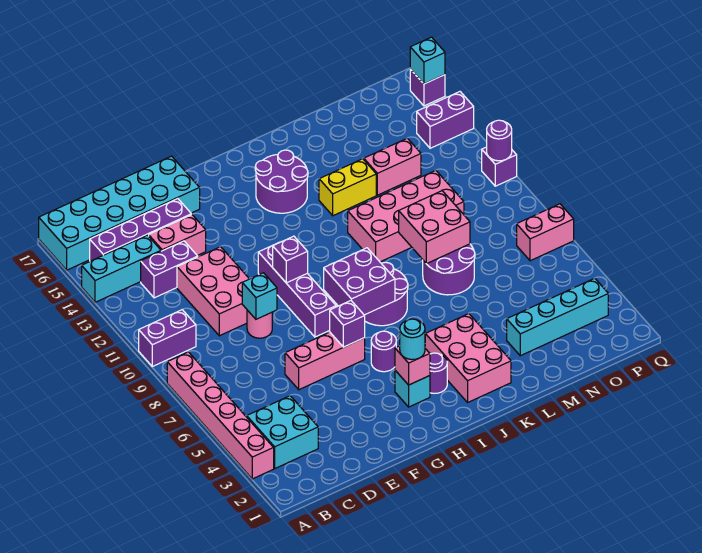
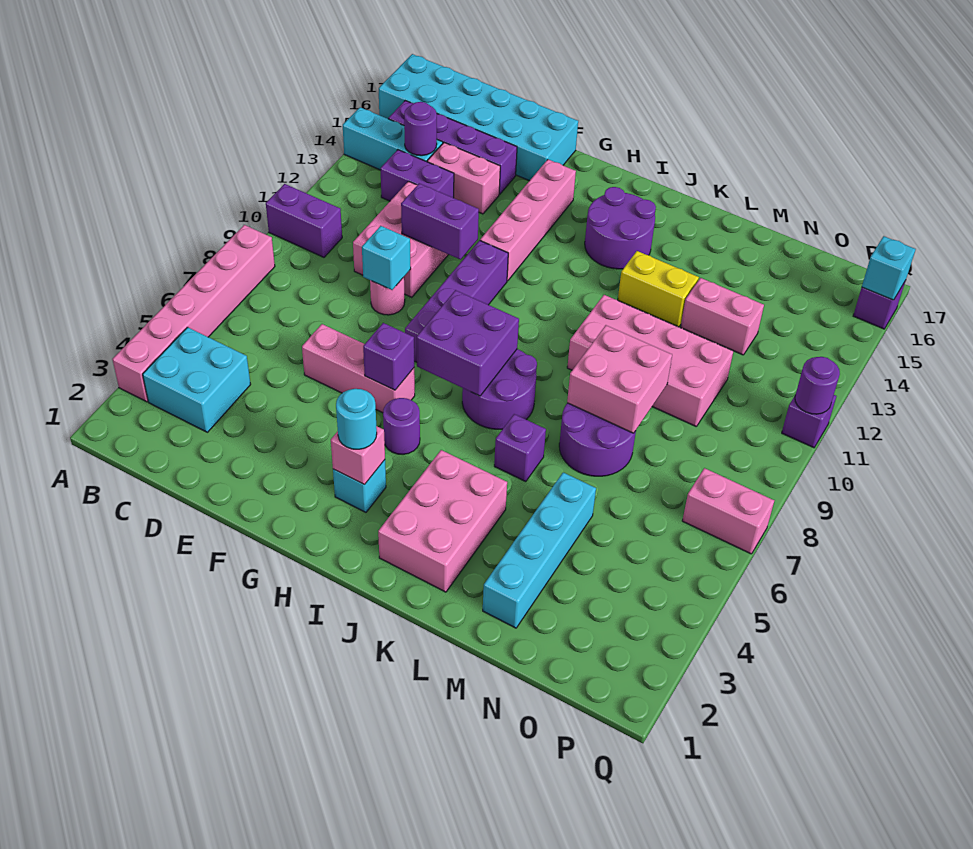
purple 1x1 brick [273,236,308,283] -> purple 1x1 brick moved to [494,414,546,482]
none -> pink 1x4 brick [480,160,576,281]
purple 1x1 round brick [430,353,447,393] -> purple 1x1 round brick moved to [404,102,437,156]
cyan 1x4 brick [507,278,608,356] -> cyan 1x4 brick turned to [483,473,596,628]
purple 1x2 brick [417,92,474,148] -> purple 1x2 brick moved to [401,183,479,260]

